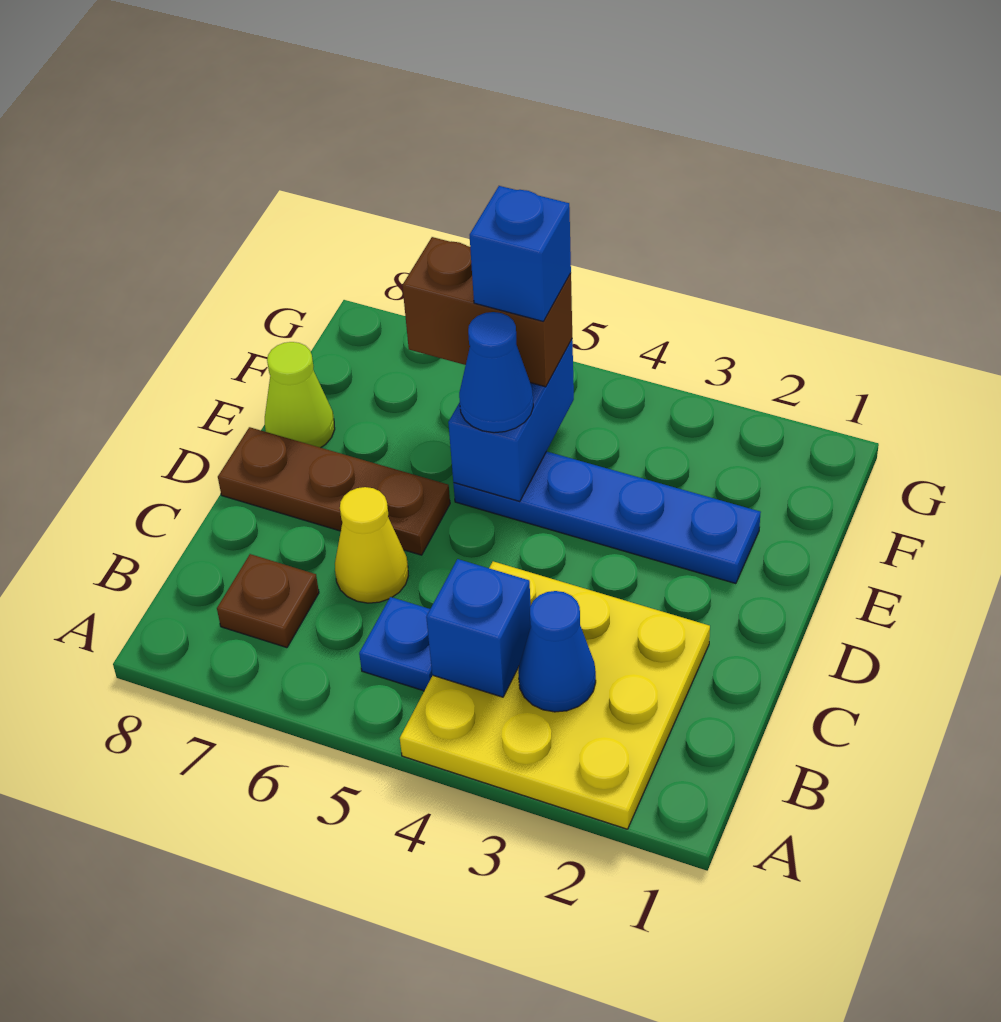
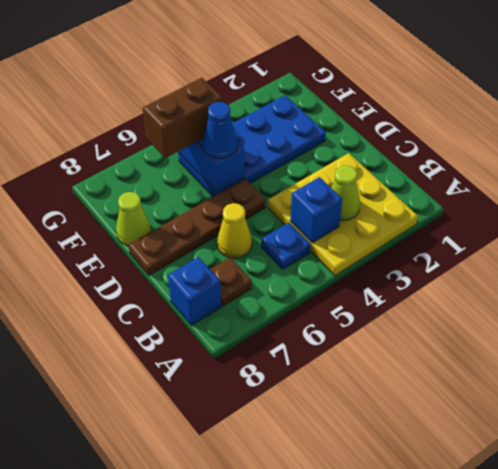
blue 1x1 cone [518,591,596,712] -> lime 1x1 cone [331,165,360,220]
brown 1x3 plate [218,427,450,555] -> brown 1x4 plate [128,179,266,275]
blue 1x4 plate [453,452,761,584] -> blue 2x4 plate [178,96,326,197]
blue 1x1 brick [470,186,571,321] -> blue 1x1 brick moved to [168,257,221,325]

